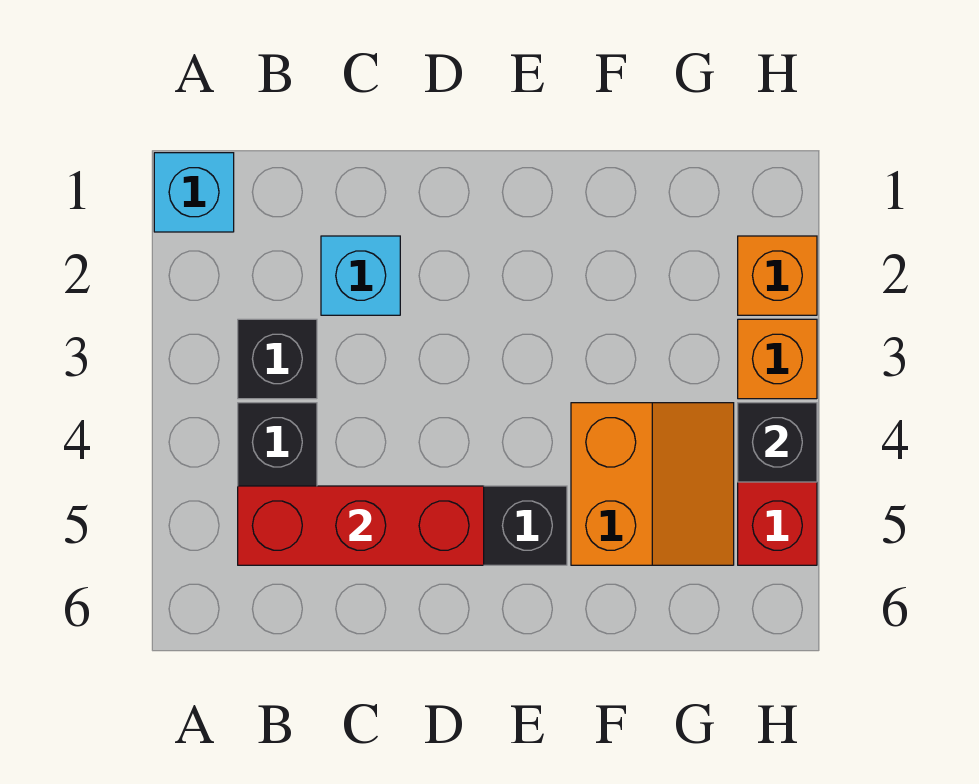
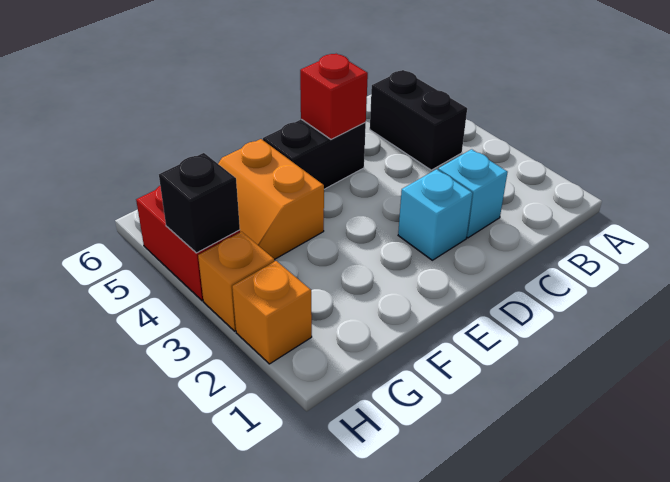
cyan 1x1 brick [154,153,234,232] -> cyan 1x1 brick moved to [398,169,473,260]
black 1x1 brick [238,319,317,399] -> none
red 1x3 brick [238,486,484,565] -> red 1x1 brick [300,54,368,139]

